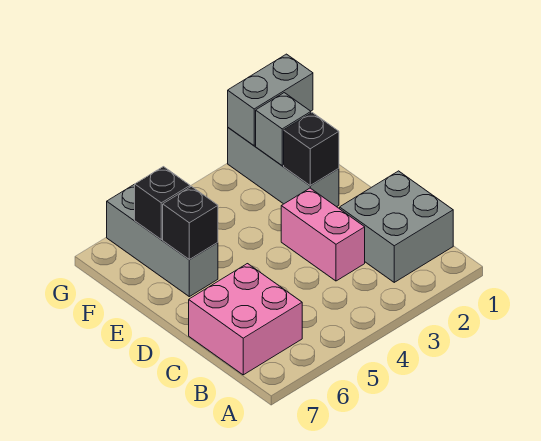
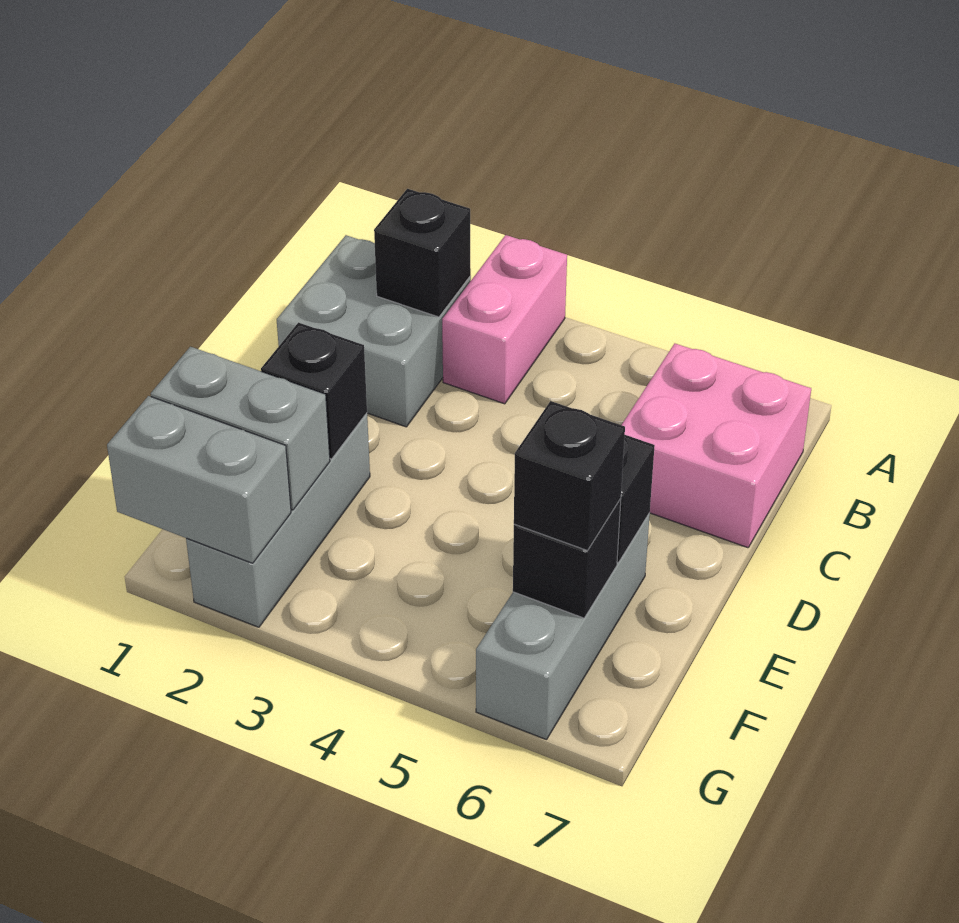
none -> black 1x1 brick [374,189,471,317]
pink 1x2 brick [281,188,365,281] -> pink 1x2 brick moved to [442,235,567,404]
grey 1x1 brick [256,93,311,165] -> grey 1x2 brick [151,347,330,510]
none -> black 1x1 brick [514,401,625,550]

